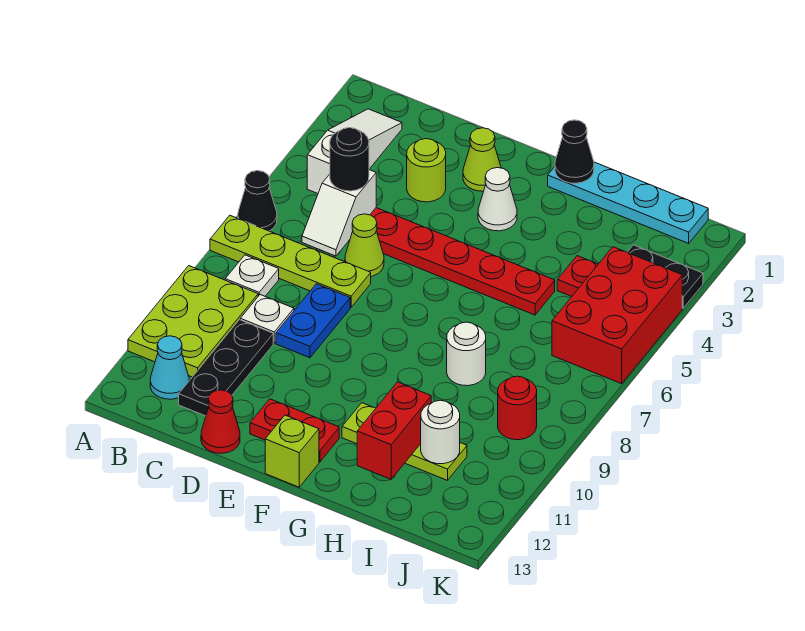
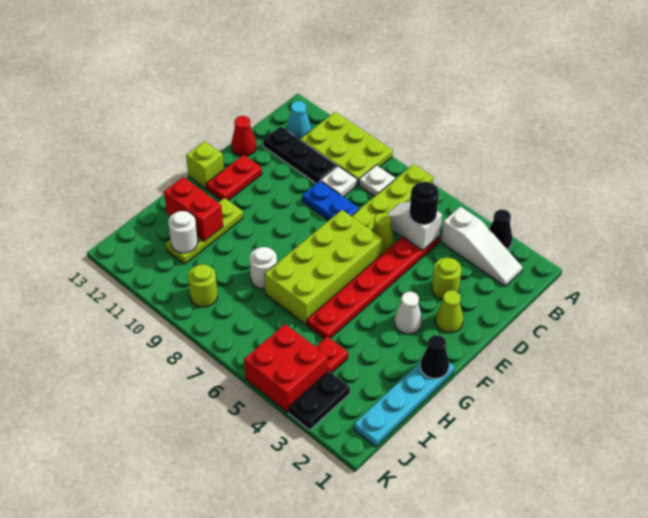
black 1x1 cone [238,171,277,231] -> black 1x1 cone moved to [489,210,512,249]
none -> lime 2x4 brick [264,210,383,325]
red 2x3 brick [552,247,682,384] -> red 2x2 brick [244,324,328,412]
red 1x1 round brick [498,376,537,440] -> lime 1x1 round brick [188,265,217,307]

